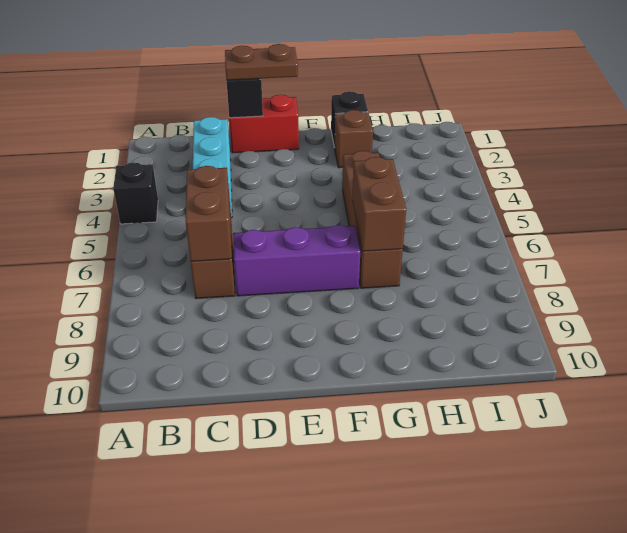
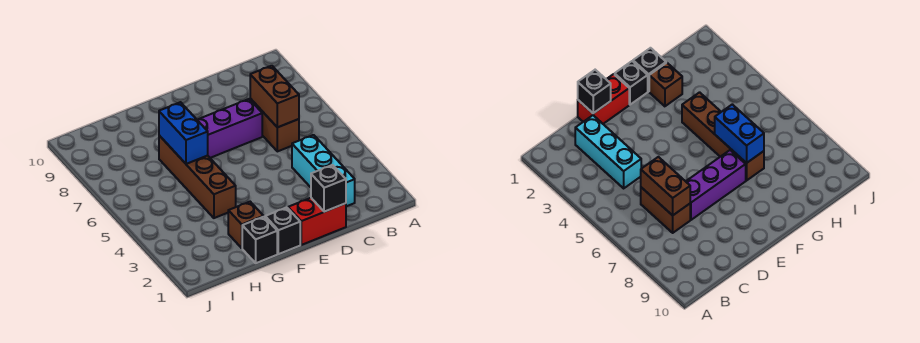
black 1x1 brick [113,163,158,224] -> black 1x1 brick moved to [265,208,300,254]
brown 1x2 plate [225,44,298,80] -> none
brown 1x2 brick [352,157,406,251] -> blue 1x2 brick [159,102,208,164]

